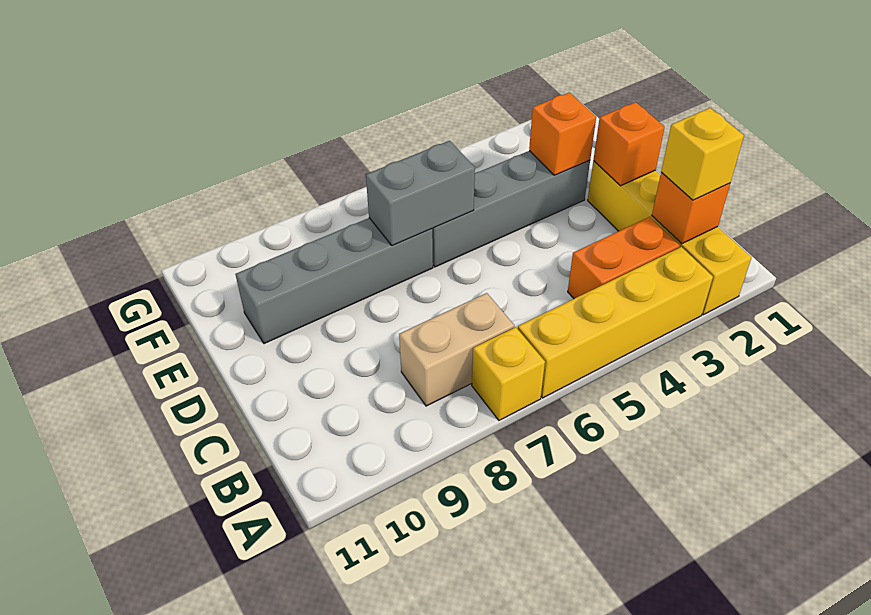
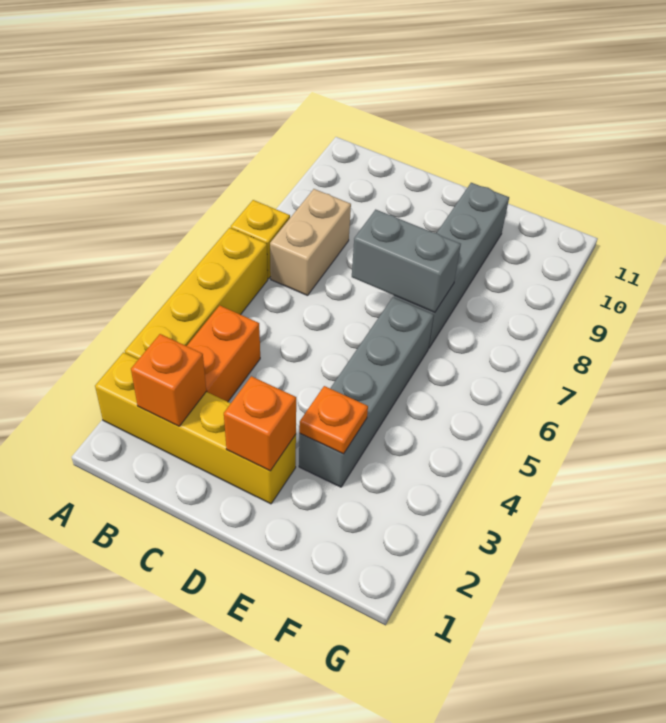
yellow 1x1 brick [661,108,744,200] -> none
orange 1x1 brick [529,92,596,175] -> orange 1x1 plate [299,386,368,454]
grey 1x2 brick [366,141,475,245] -> grey 1x2 brick turned to [352,210,461,313]

